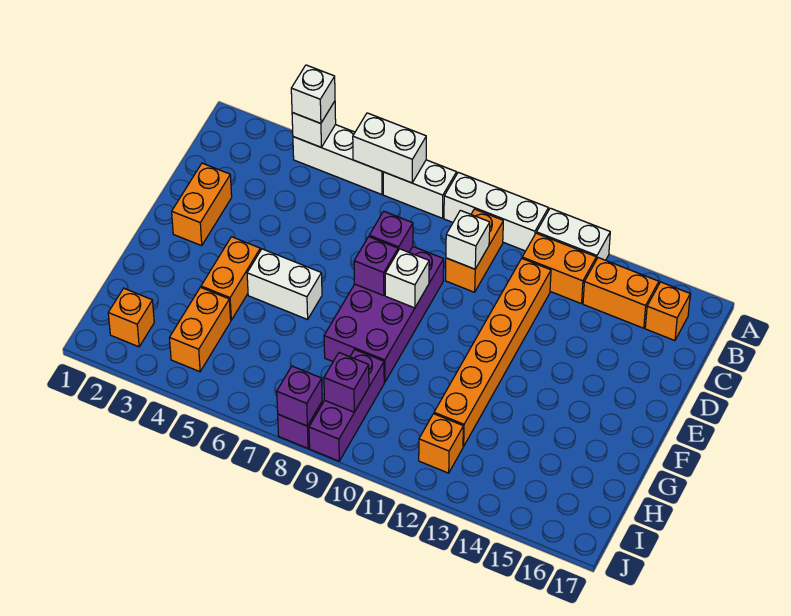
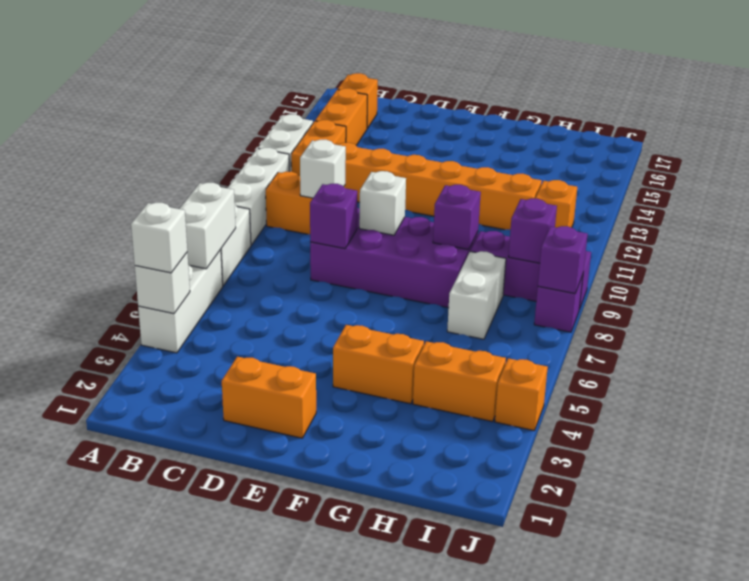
purple 1x1 brick [354,237,398,296] -> purple 1x1 brick moved to [433,185,481,250]
white 1x2 brick [247,249,322,319] -> white 1x2 brick moved to [447,251,506,339]
orange 1x1 brick [108,288,154,347] -> orange 1x1 brick moved to [495,358,548,431]

